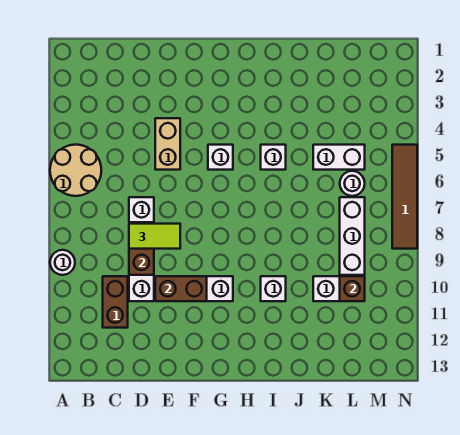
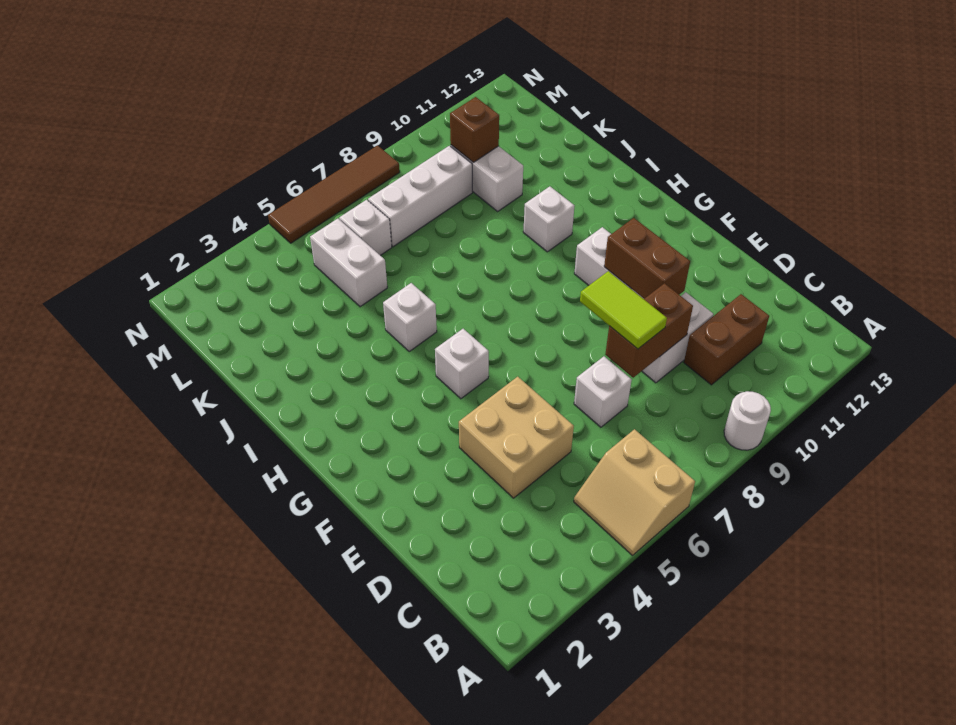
tan 2x2 round brick [50,145,101,196] -> tan 2x2 slope [574,429,695,555]
tan 1x2 brick [155,118,180,170] -> tan 2x2 brick [459,377,574,498]
white 1x1 round brick [340,171,365,196] -> white 1x1 brick [339,200,392,255]

